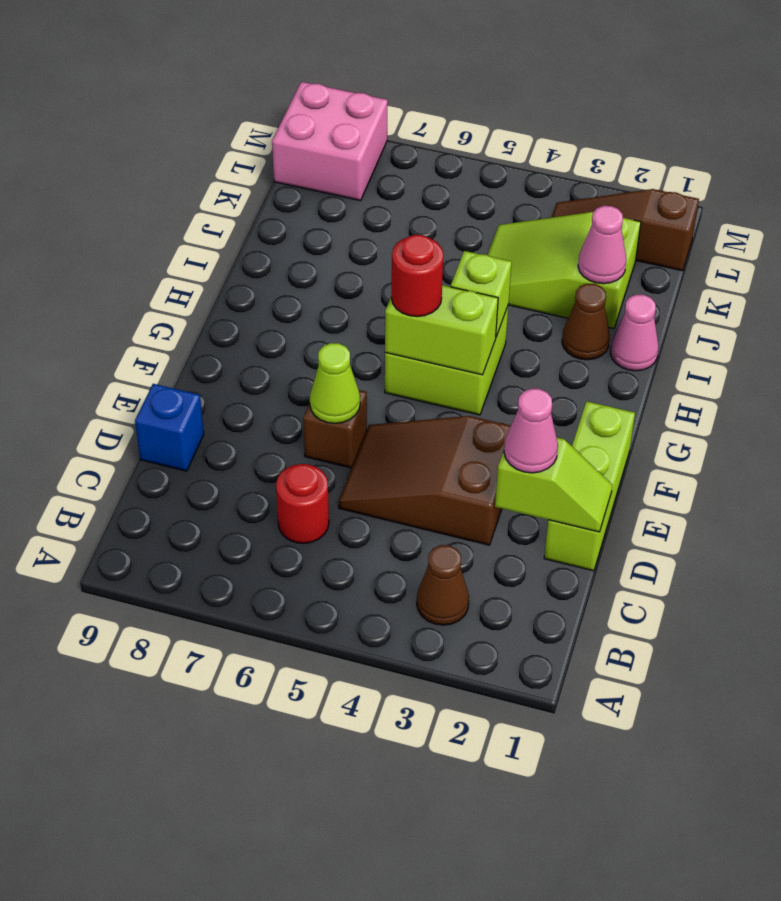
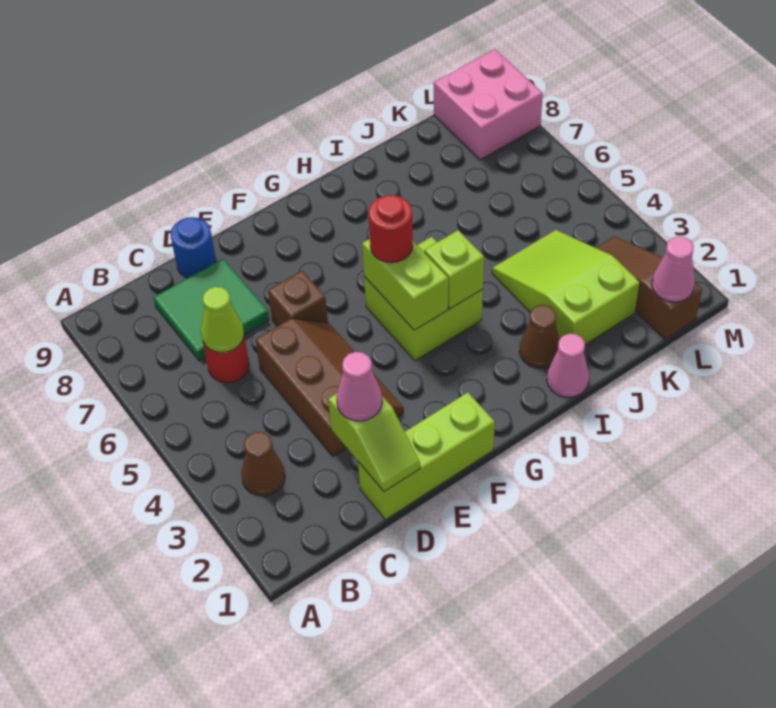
none -> green 2x2 tile [154,259,269,361]
brown 2x3 slope [339,416,511,545] -> brown 2x3 slope turned to [255,318,404,456]
blue 1x1 brick [135,384,204,471] -> blue 1x1 round brick [171,217,216,278]
lime 1x1 cone [310,343,360,423] -> lime 1x1 cone moved to [201,287,244,352]
pink 1x1 cone [578,206,626,284] -> pink 1x1 cone moved to [652,236,695,302]

